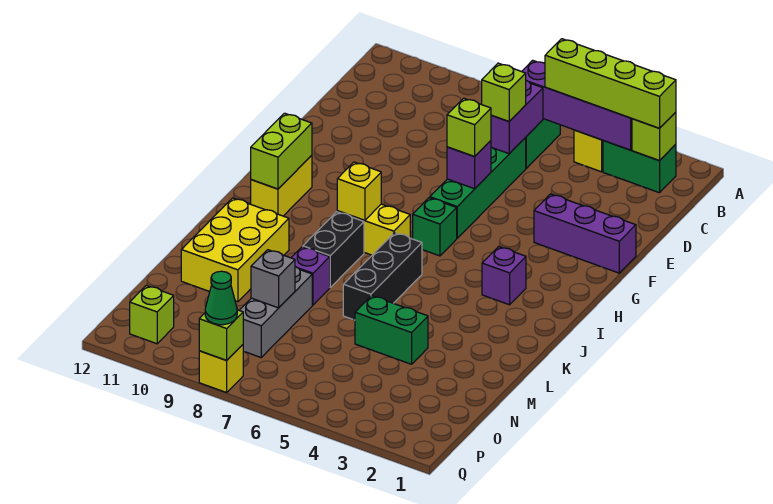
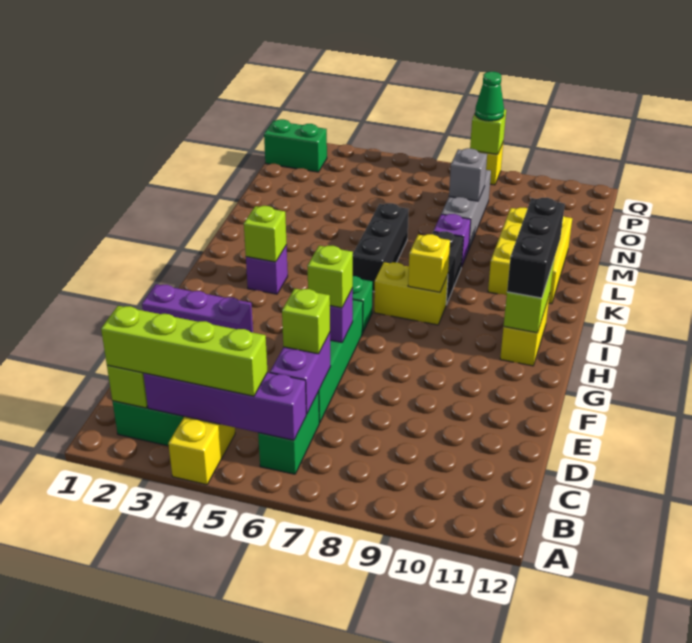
none -> black 1x3 brick [507,198,565,298]
green 1x2 brick [355,296,428,364] -> green 1x2 brick moved to [264,119,327,172]
lime 1x1 brick [130,286,174,344] -> lime 1x1 brick moved to [244,206,287,262]

